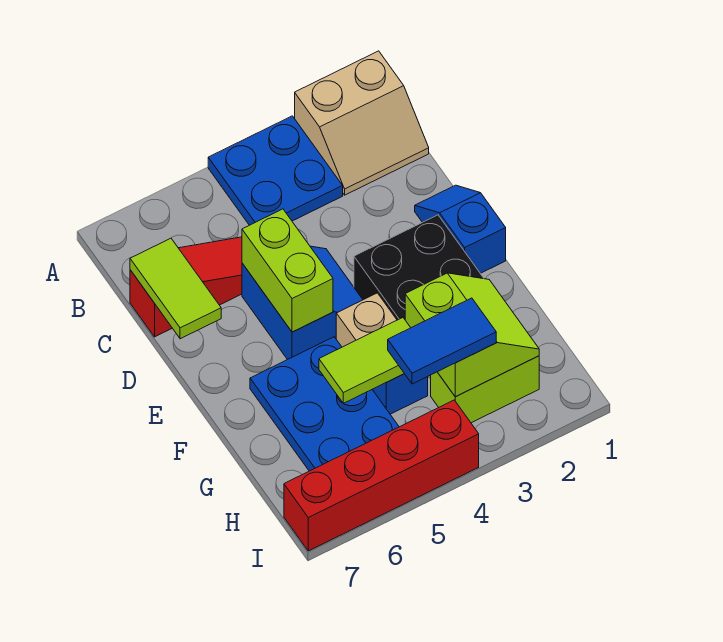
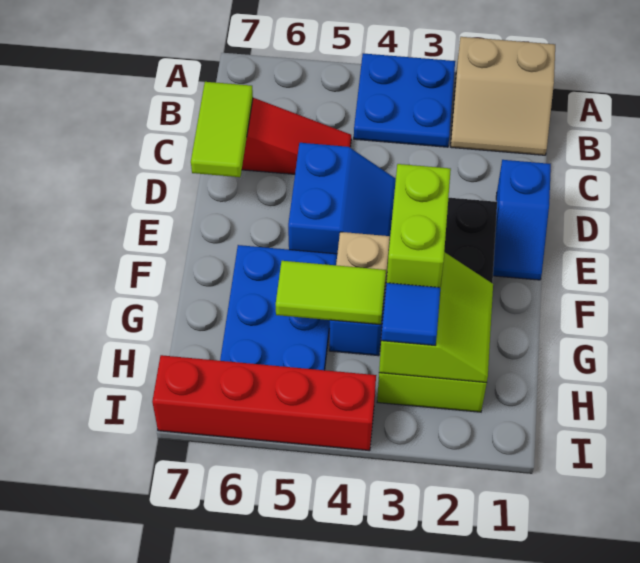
blue 1x2 slope [415,185,506,273] -> blue 1x2 slope turned to [493,160,551,280]
lime 1x2 brick [242,209,333,332] -> lime 1x2 brick moved to [387,164,451,288]
blue 1x2 tile [388,298,496,384] -> blue 1x1 tile [381,283,440,345]

